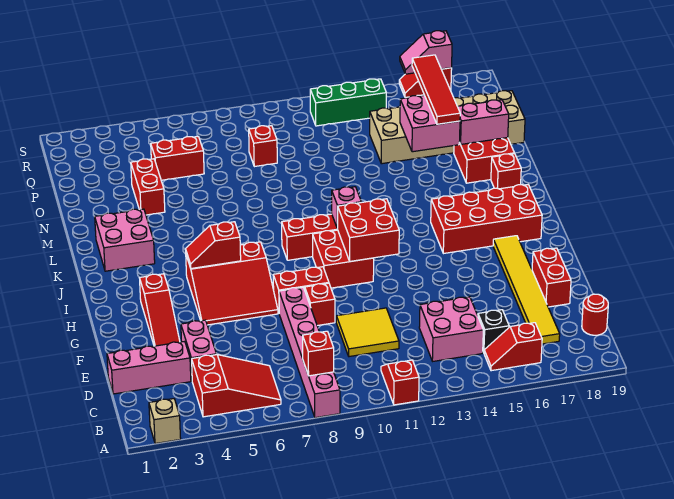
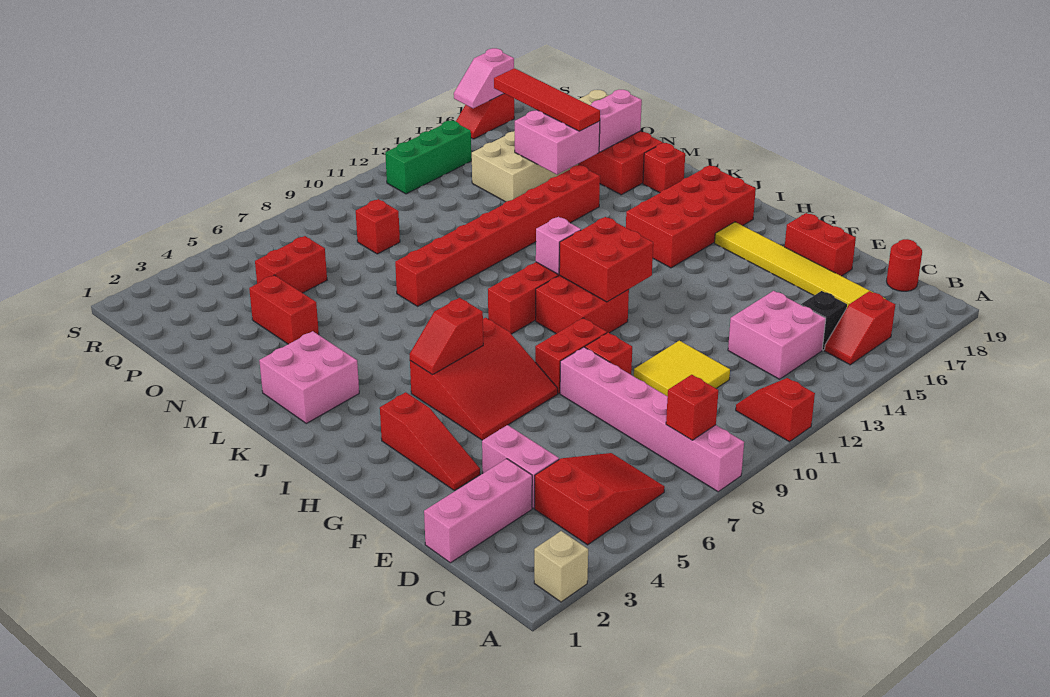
none -> red 1x8 brick [395,165,600,306]

